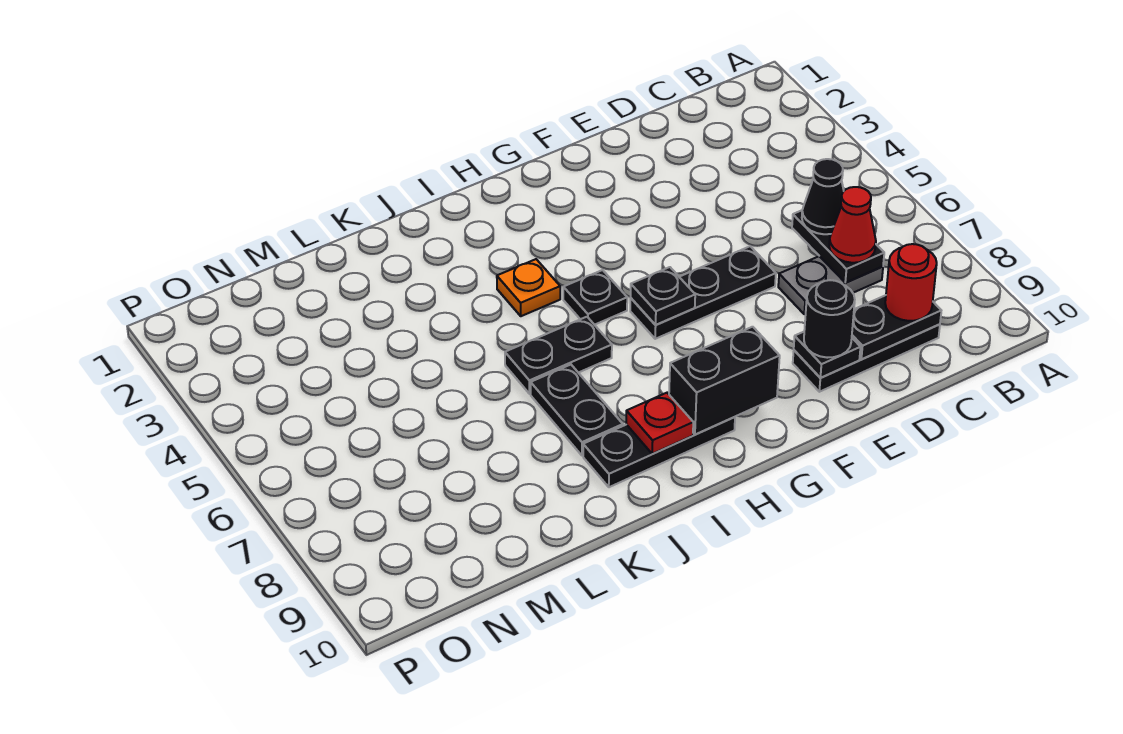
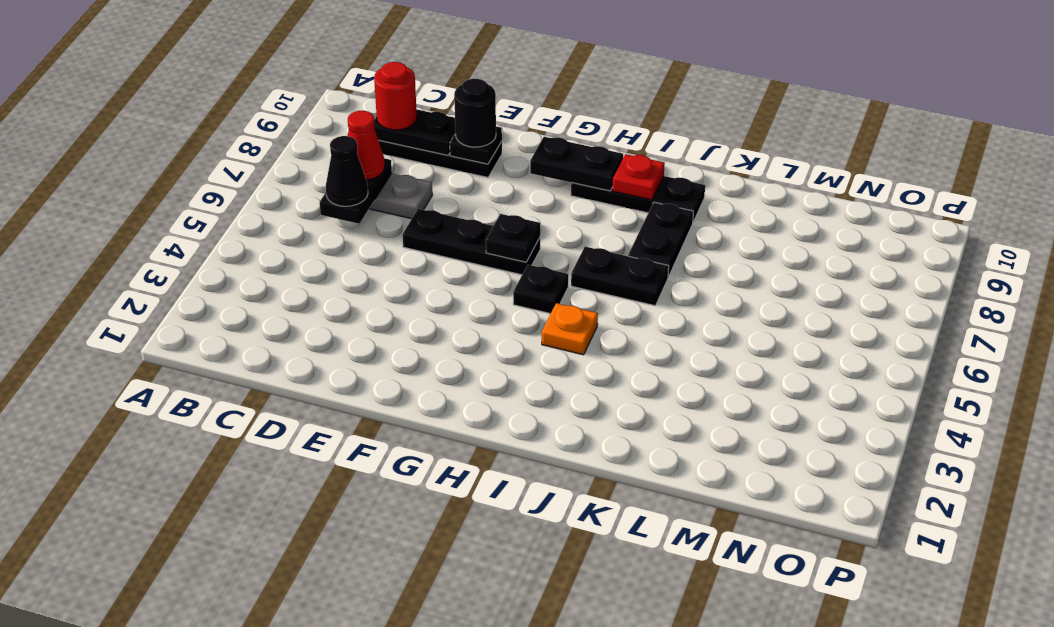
black 1x2 brick [669,327,780,434] -> black 1x2 plate [530,137,623,191]

